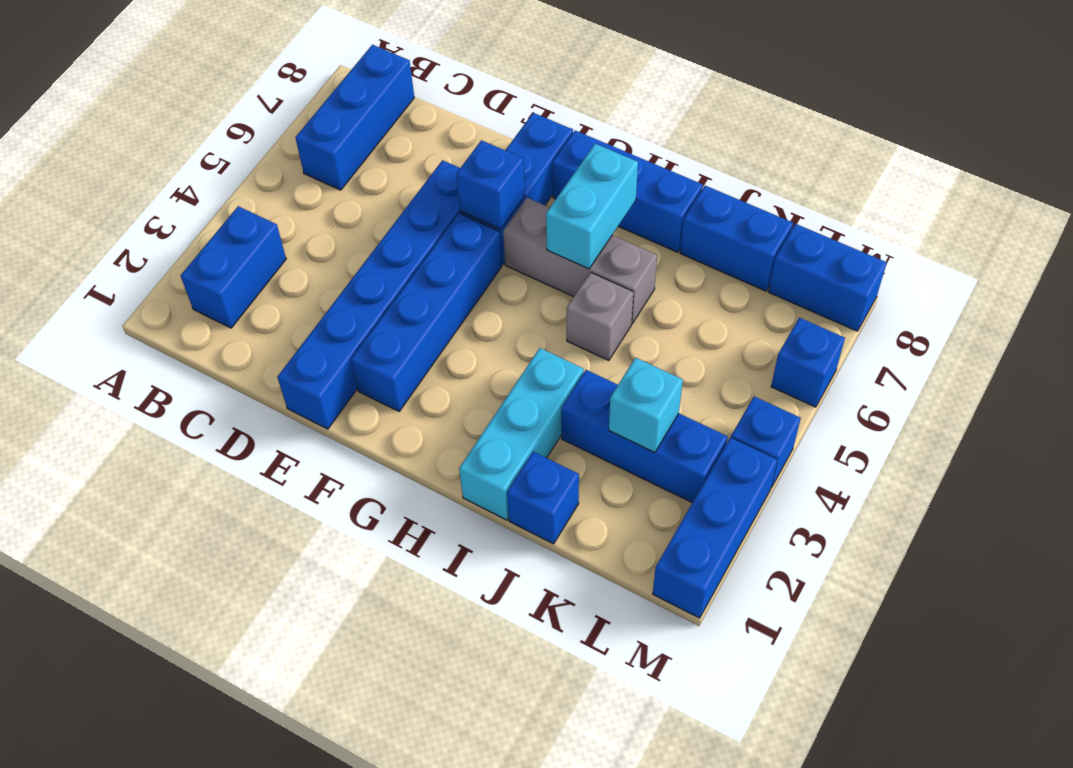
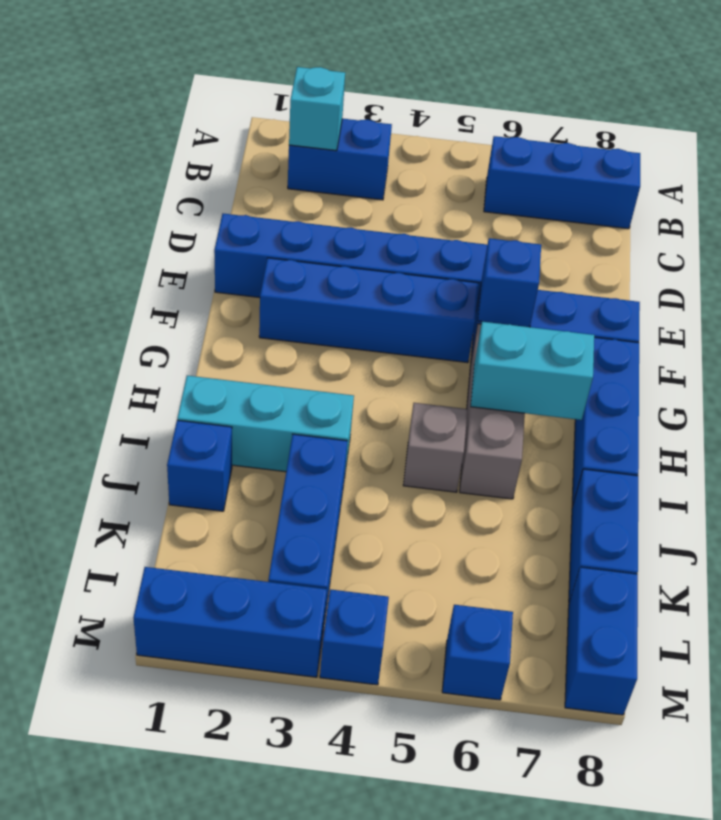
cyan 1x1 brick [609,358,683,453] -> cyan 1x1 brick moved to [289,67,345,151]

